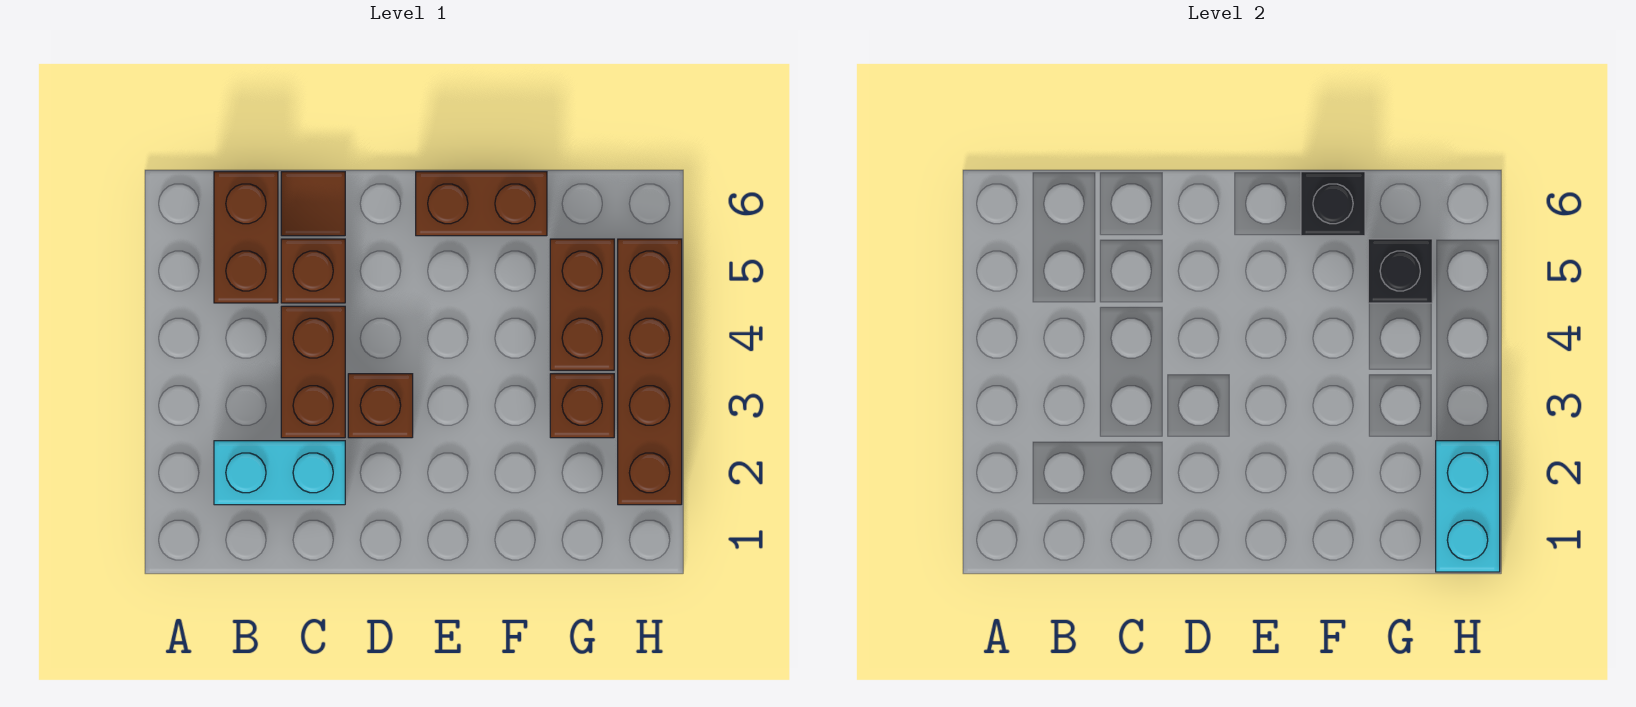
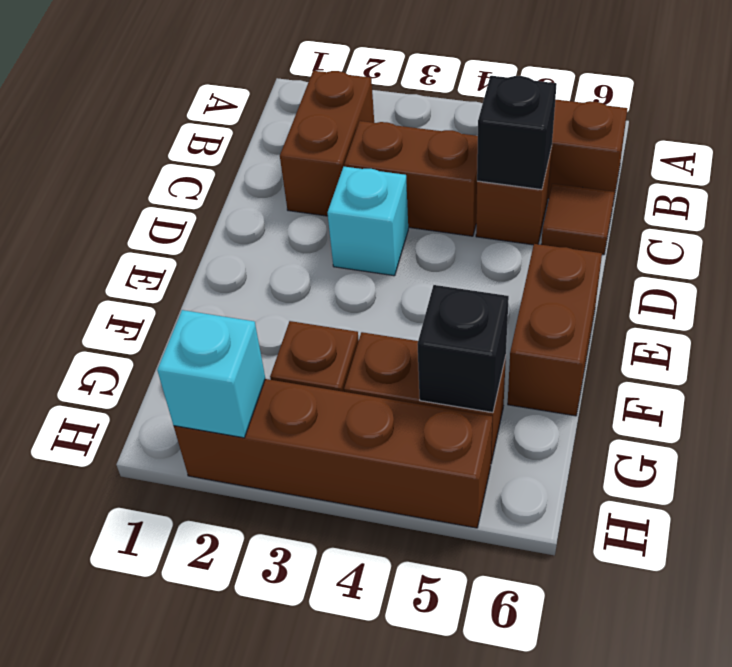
cyan 1x2 brick [214,441,345,505] -> brown 1x2 brick [280,71,374,216]
brown 1x1 brick [348,374,413,438] -> cyan 1x1 brick [327,167,408,276]
black 1x1 brick [1301,172,1365,236] -> black 1x1 brick moved to [477,76,557,190]
cyan 1x2 brick [1436,441,1500,572] -> cyan 1x1 brick [157,310,265,438]

